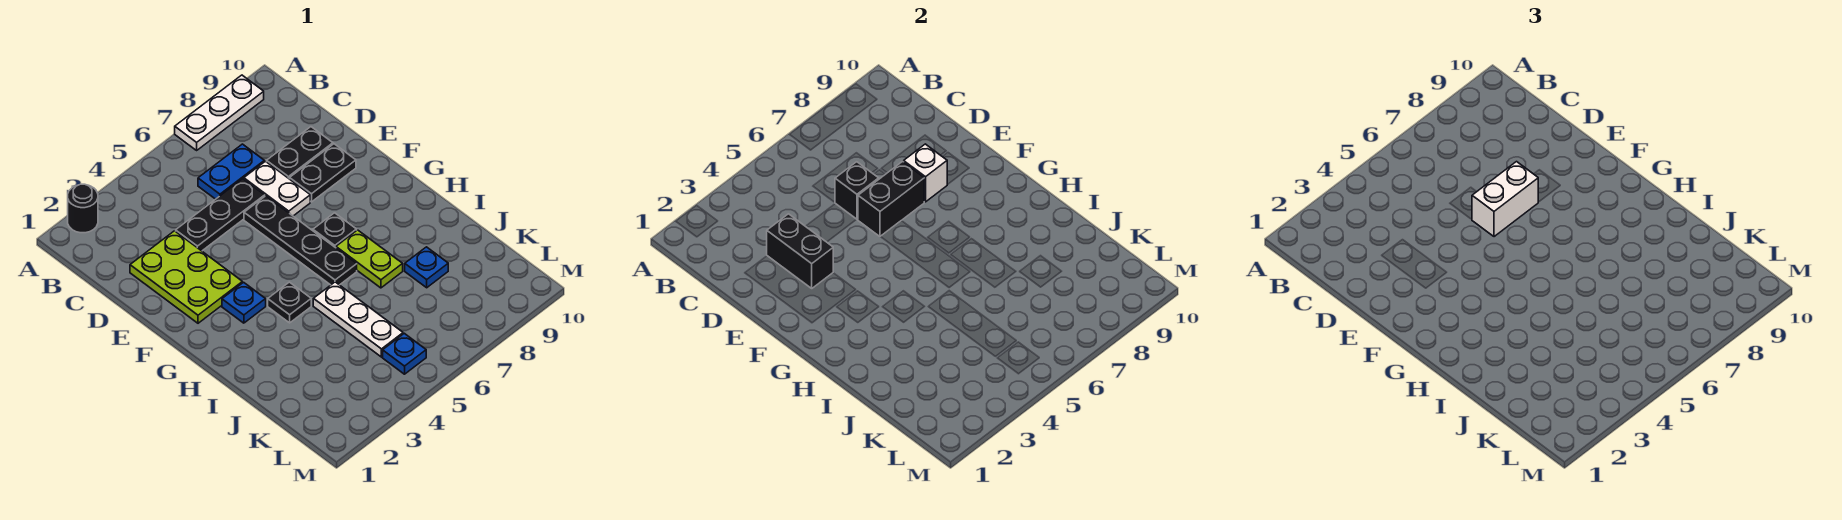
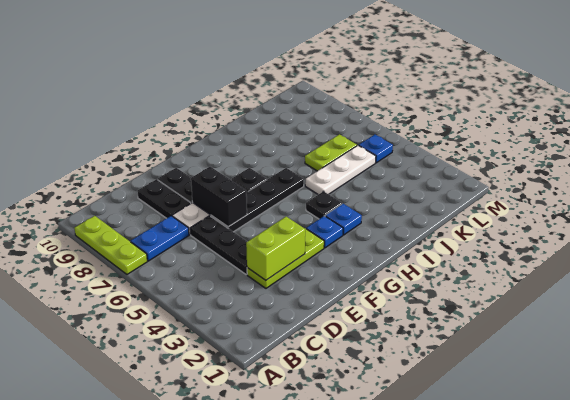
black 1x1 round brick [68,184,98,233] -> none
white 1x3 plate [175,75,264,150] -> lime 1x3 plate [74,216,147,274]
blue 1x2 plate [198,144,264,199] -> blue 1x2 plate turned to [131,216,189,261]
lime 2x3 plate [130,231,242,323] -> lime 1x3 plate [247,228,324,288]
black 1x2 brick [767,214,833,288] -> lime 1x2 brick [246,217,305,280]
black 1x1 brick [835,162,879,219] -> none
white 1x2 brick [1472,162,1538,237] -> none
white 1x1 brick [904,144,947,202] -> none
lime 1x2 plate [336,230,403,288] -> lime 1x2 plate moved to [305,134,357,171]
blue 1x1 plate [405,247,448,288] -> blue 1x1 plate moved to [325,204,362,235]

